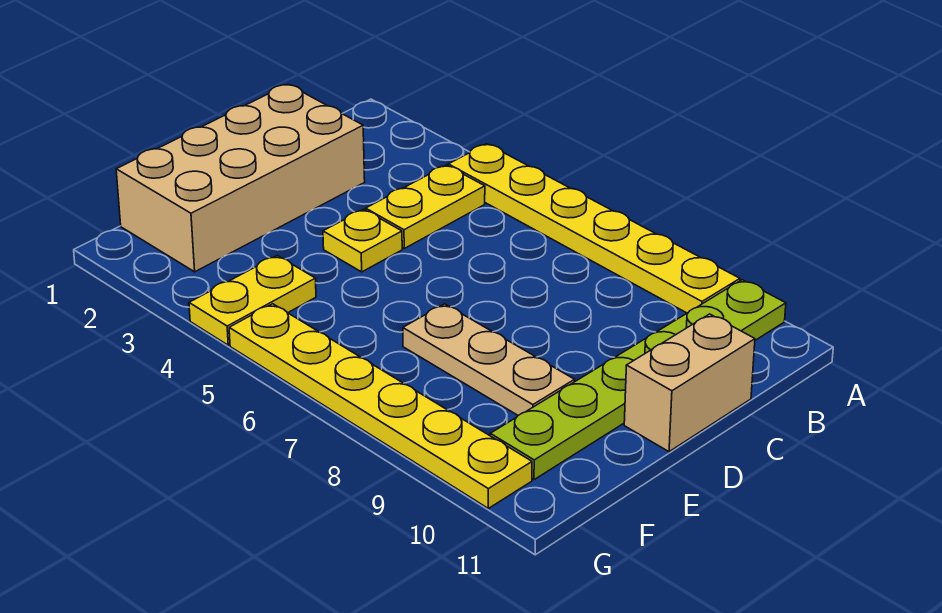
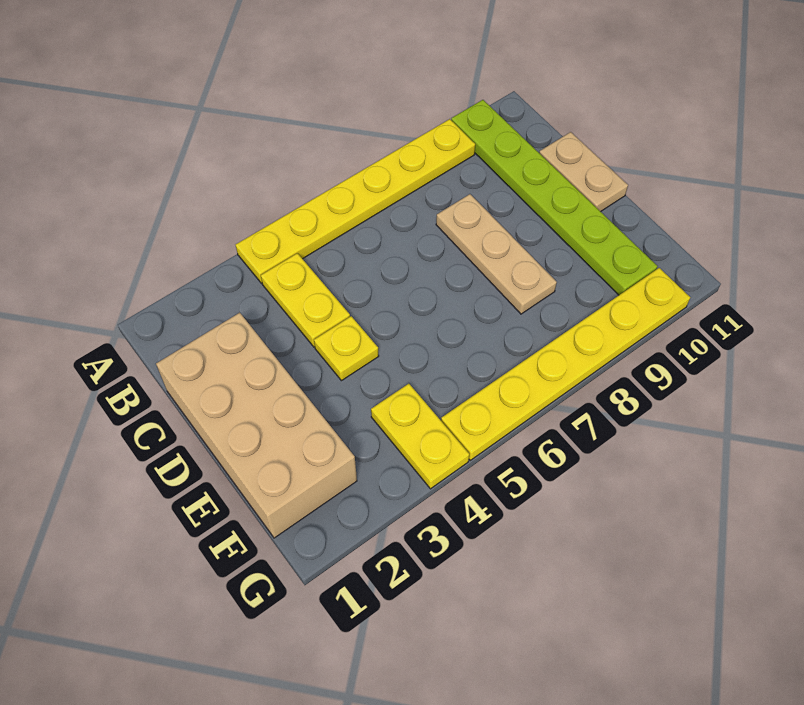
tan 1x2 brick [624,314,755,452] -> tan 1x2 plate [539,132,628,212]
tan 1x3 plate [403,304,575,415] -> tan 1x3 plate turned to [436,194,557,314]

